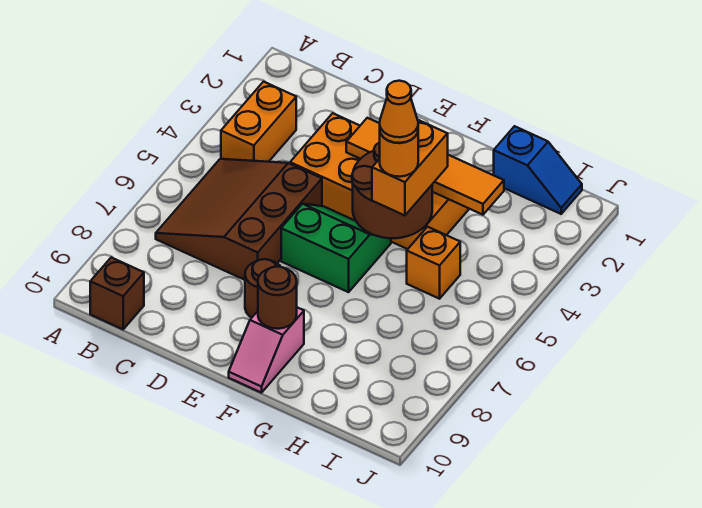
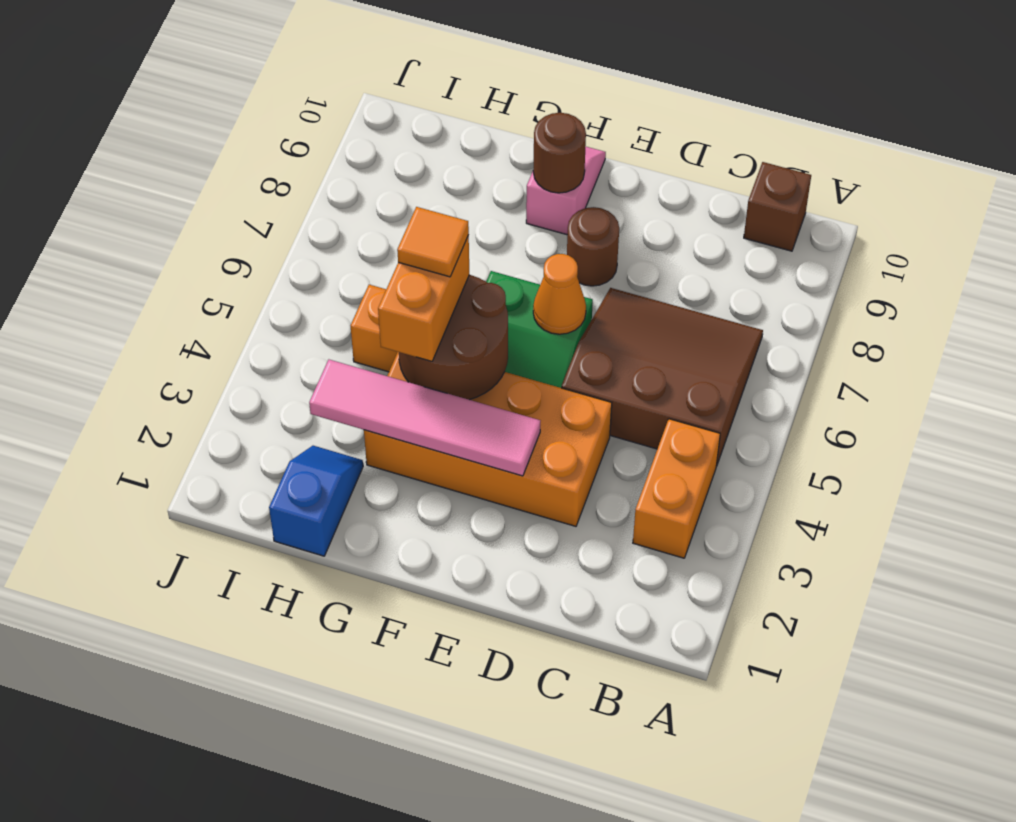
brown 3x3 slope [156,159,322,280] -> brown 3x3 slope turned to [561,288,763,466]
orange 1x4 tile [346,118,504,215] -> pink 1x4 tile [309,360,540,476]
orange 1x1 round brick [380,133,418,177] -> orange 1x1 tile [397,207,469,277]
orange 1x1 cone [380,81,418,143] -> orange 1x1 cone moved to [533,254,586,334]
blue 1x2 slope [494,126,582,214] -> blue 1x2 slope turned to [269,446,363,556]

